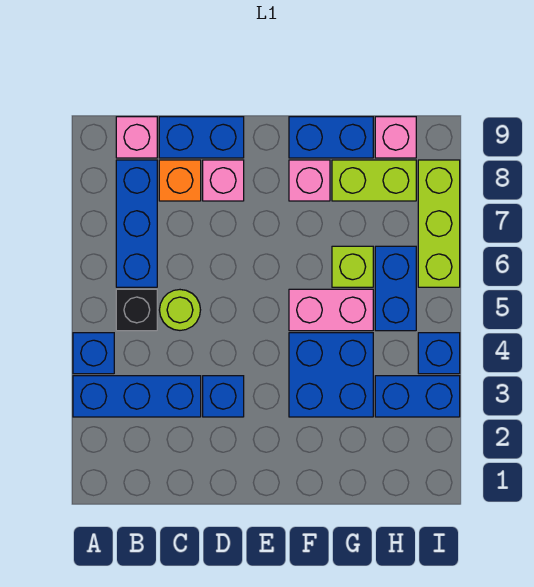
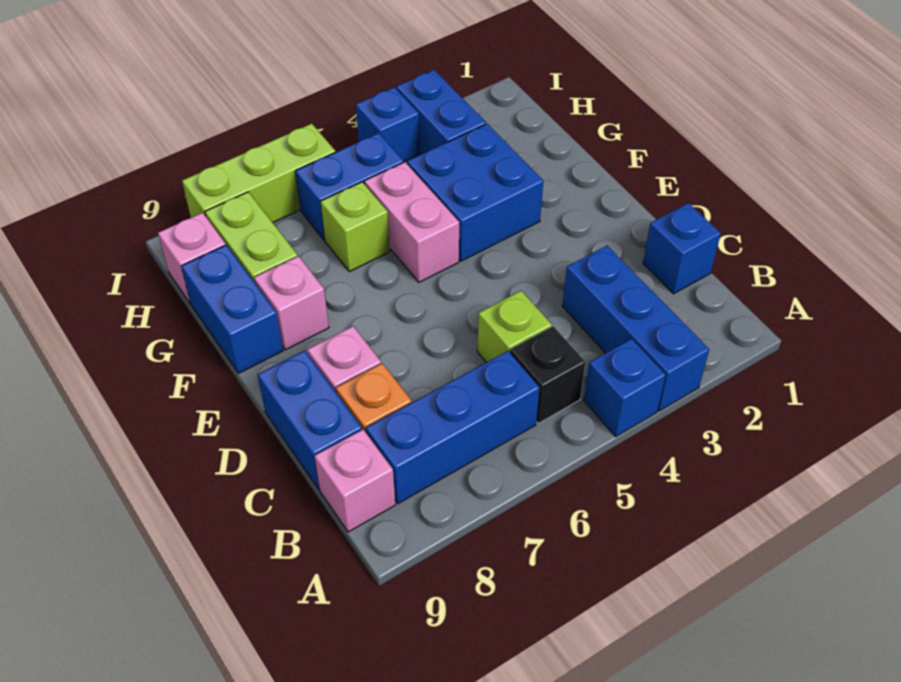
lime 1x1 round brick [160,290,200,330] -> lime 1x1 brick [477,291,552,362]
blue 1x1 brick [203,376,244,417] -> blue 1x1 brick moved to [643,203,721,294]

